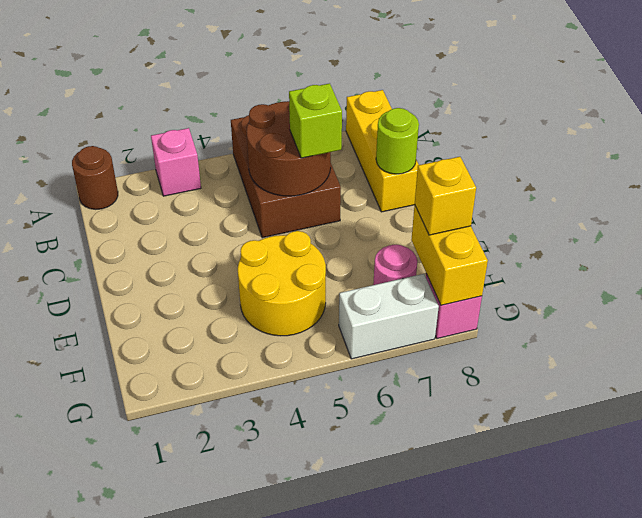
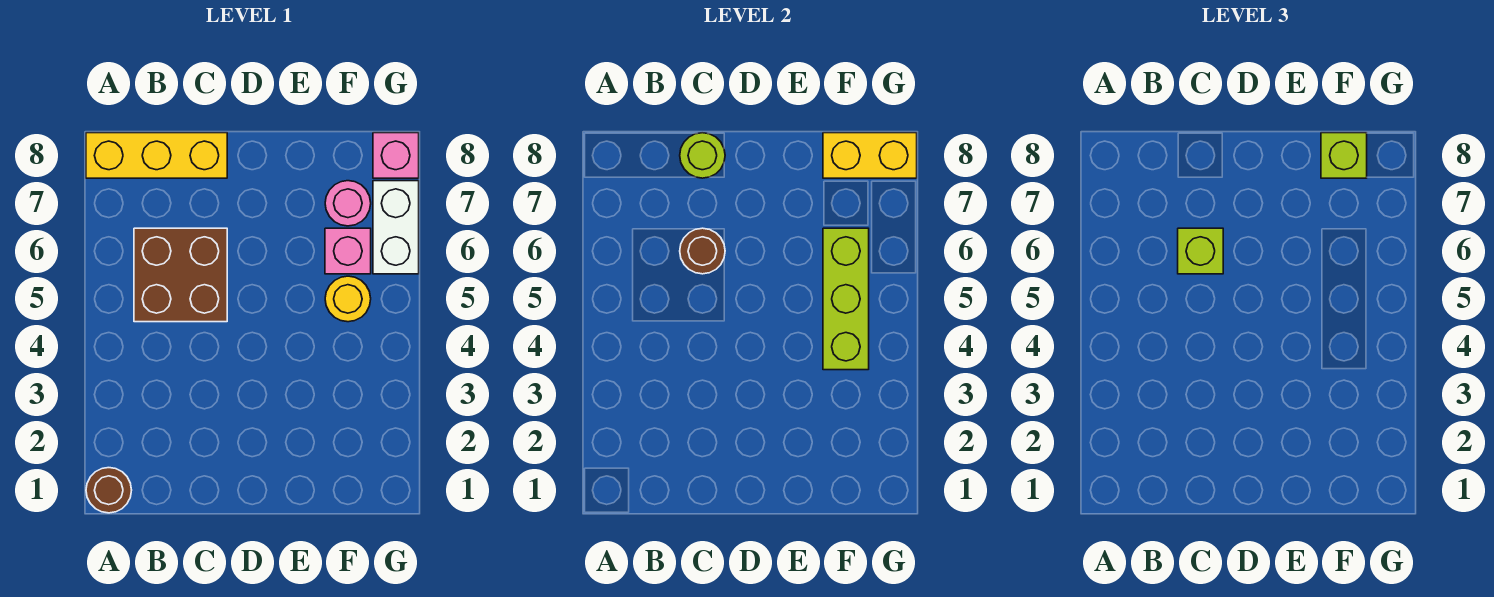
pink 1x1 brick [151,128,201,196] -> pink 1x1 brick moved to [325,228,371,274]
brown 2x3 brick [231,115,341,238] -> brown 2x2 brick [134,228,227,322]
brown 2x2 round brick [247,101,331,196] -> brown 1x1 round brick [680,228,725,274]
yellow 2x2 round brick [238,231,326,336] -> yellow 1x1 round brick [325,276,371,322]
none -> lime 1x3 brick [823,228,869,370]
yellow 1x1 brick [415,157,476,235] -> lime 1x1 brick [1321,133,1367,178]

